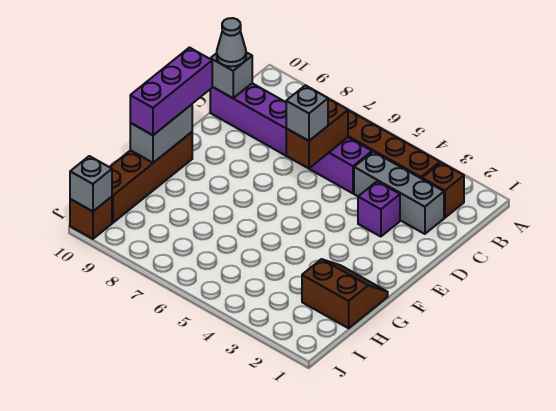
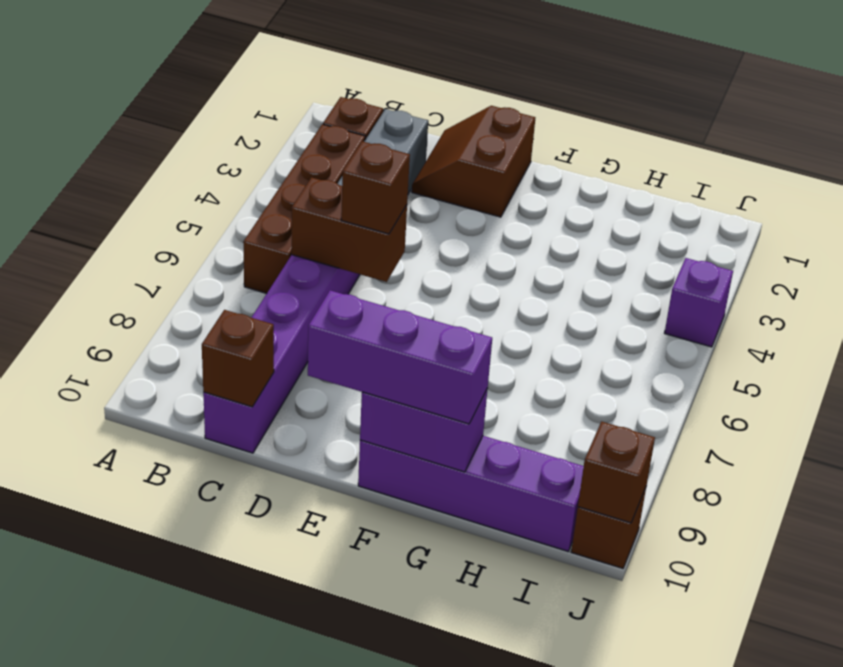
grey 1x1 brick [210,52,252,98] -> brown 1x1 brick [202,310,274,407]
grey 1x1 cone [217,18,246,67] -> none
purple 1x1 brick [358,181,400,237] -> purple 1x1 brick moved to [665,258,733,347]
grey 1x1 brick [286,85,328,141] -> brown 1x1 brick [341,141,410,234]
brown 1x4 brick [110,132,192,223] -> purple 1x4 brick [358,436,584,551]
grey 1x2 brick [130,104,192,163] -> purple 1x2 brick [360,388,488,472]
brown 2x2 slope [302,259,388,328] -> brown 2x2 slope moved to [412,106,535,217]
grey 1x1 brick [70,156,112,211] -> brown 1x1 brick [578,422,655,523]

